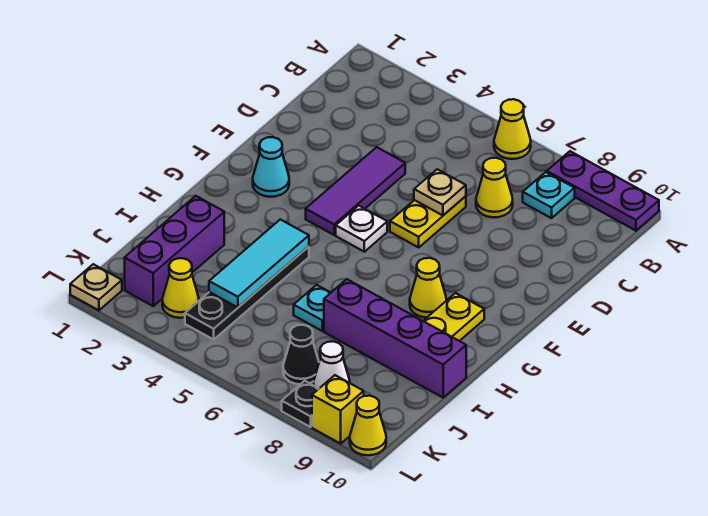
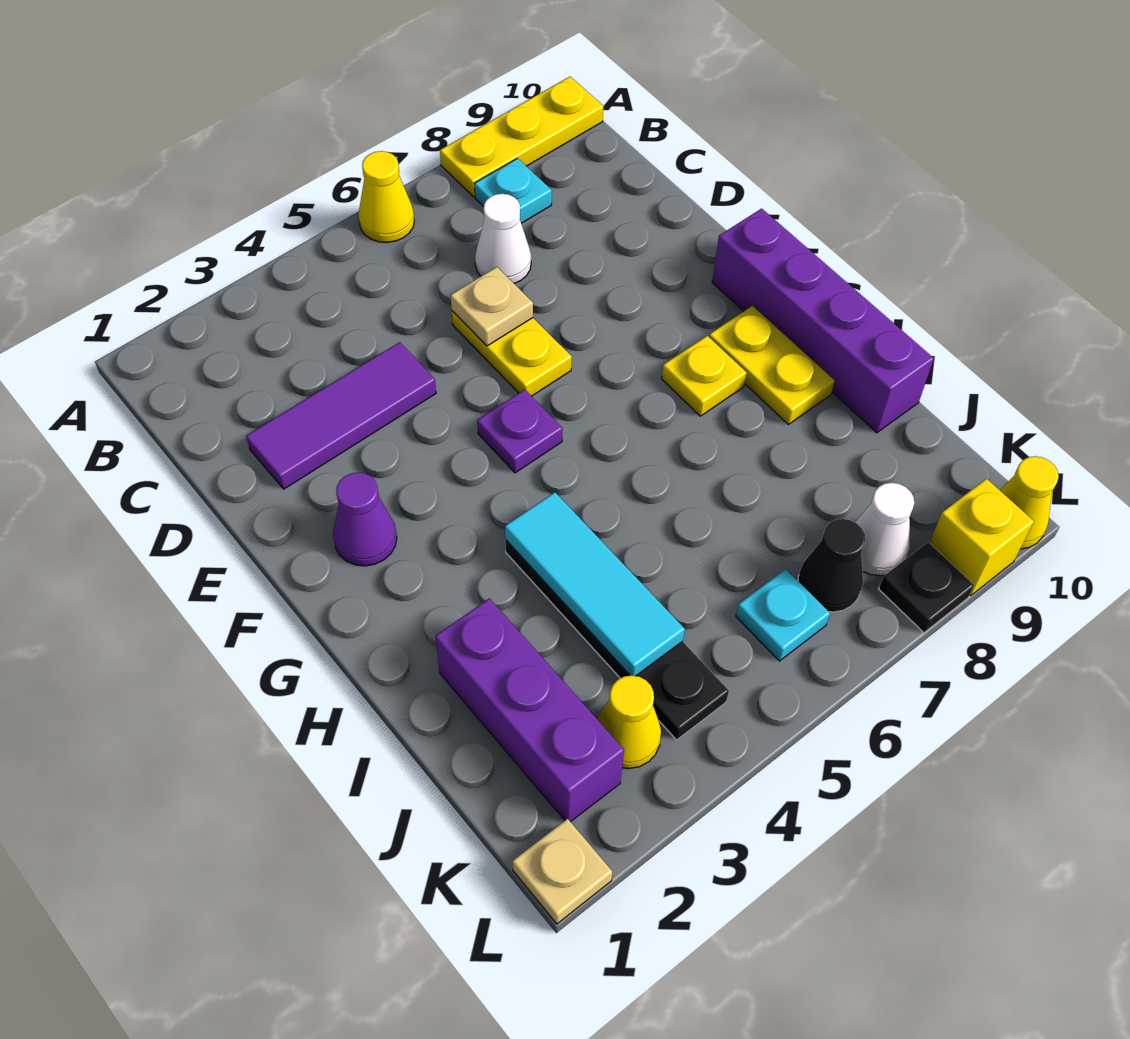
purple 1x3 plate [547,151,659,231] -> yellow 1x3 plate [440,77,603,197]
yellow 1x1 cone [476,158,513,217] -> white 1x1 cone [475,194,531,283]
purple 1x3 tile [306,147,405,235] -> purple 1x3 tile turned to [246,342,436,489]
cyan 1x1 cone [253,137,289,197] -> purple 1x1 cone [333,472,397,566]
white 1x1 plate [336,206,387,252] -> purple 1x1 plate [477,390,562,473]
yellow 1x1 cone [410,258,446,318] -> yellow 1x1 plate [662,336,747,416]
cyan 1x1 plate [294,285,331,331] -> cyan 1x1 plate moved to [736,569,830,661]
purple 1x4 brick [324,279,466,398] -> purple 1x4 brick turned to [712,209,934,433]

